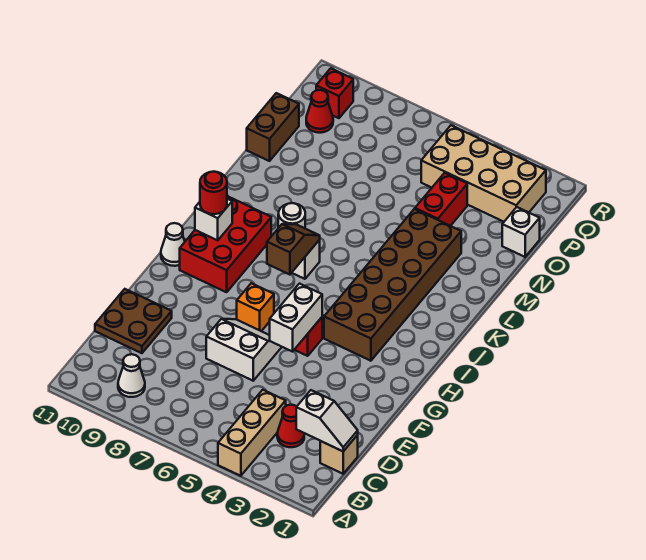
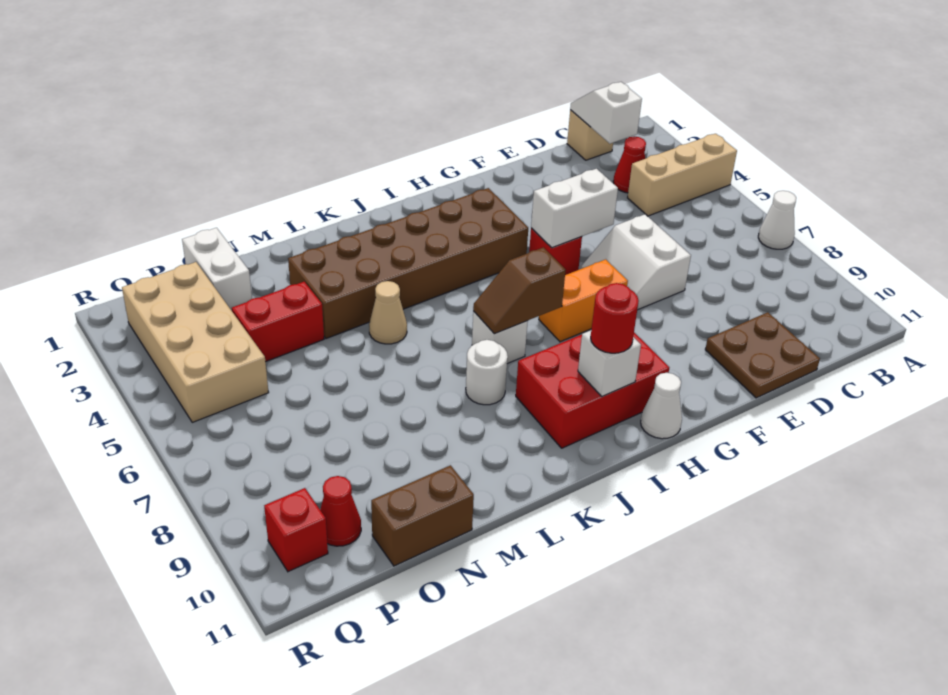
white 1x1 cone [118,354,145,397] -> white 1x1 cone moved to [758,191,796,249]
orange 1x1 brick [237,283,274,331] -> orange 1x2 brick [539,259,628,342]
none -> tan 1x1 cone [369,281,407,344]
white 1x1 brick [502,207,540,257] -> white 1x2 brick [182,228,252,311]

